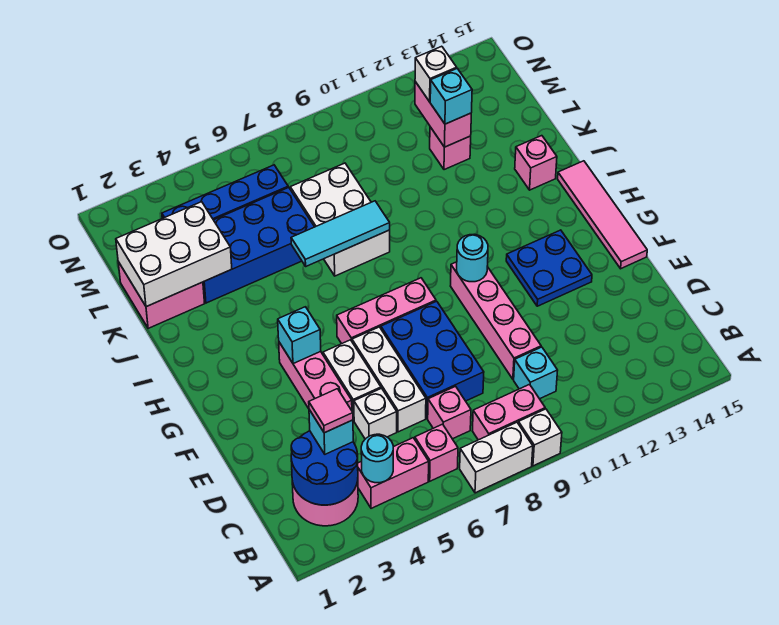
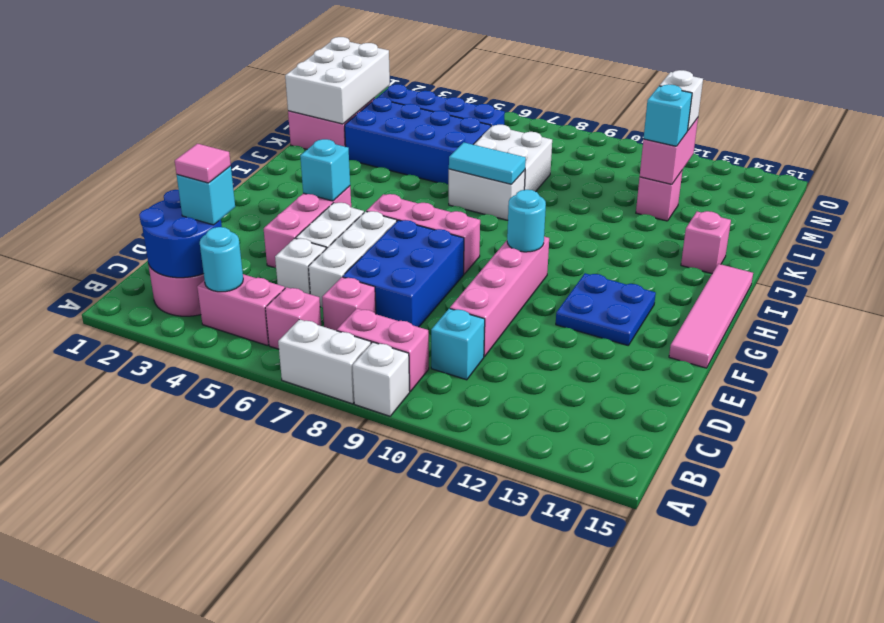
cyan 1x3 tile [291,201,390,266] -> cyan 1x2 tile [449,142,526,184]
white 2x3 brick [116,202,232,307] -> white 2x3 brick turned to [285,37,390,124]

